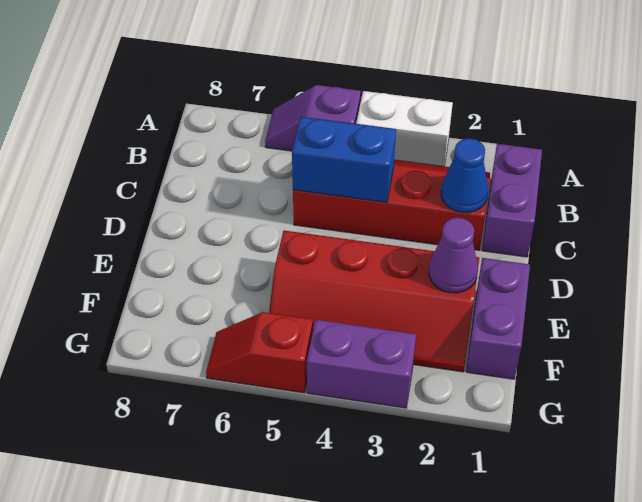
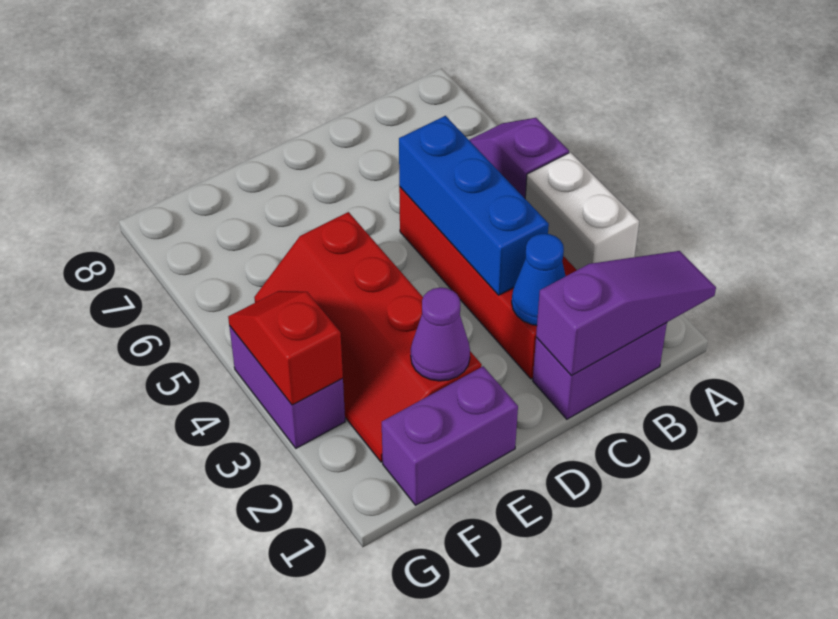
none -> purple 1x3 slope [536,251,716,376]
blue 1x2 brick [292,117,396,202] -> blue 1x3 brick [399,116,549,295]
red 1x2 slope [206,312,313,393] -> red 1x2 slope moved to [228,291,343,405]

